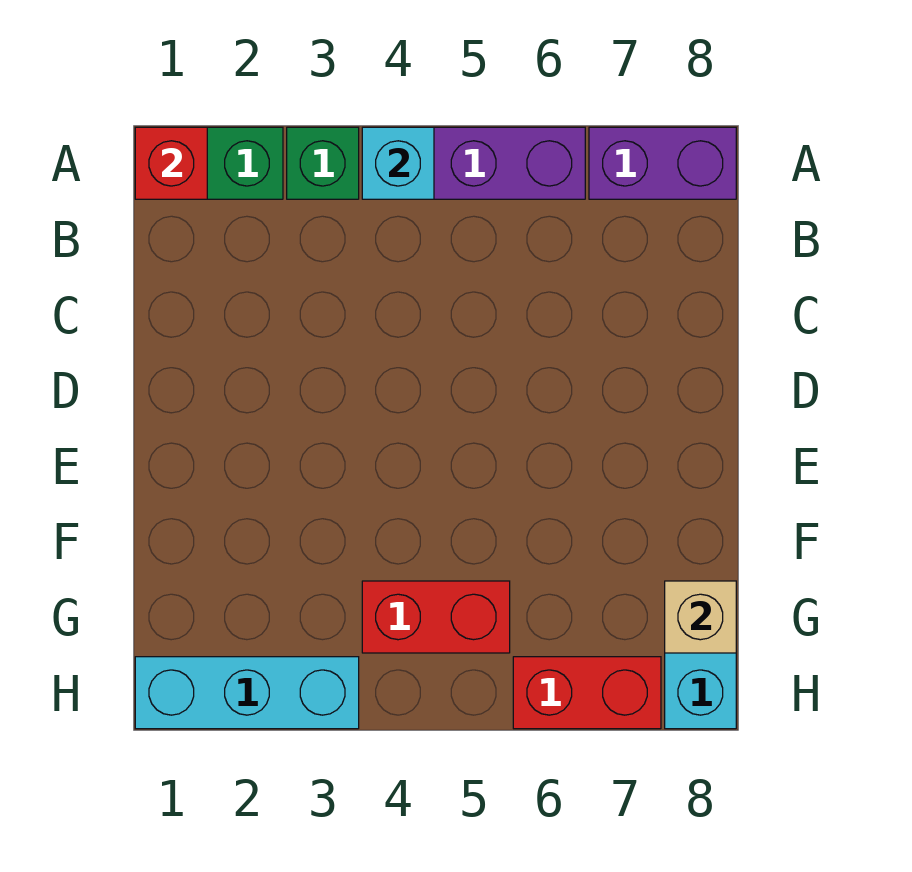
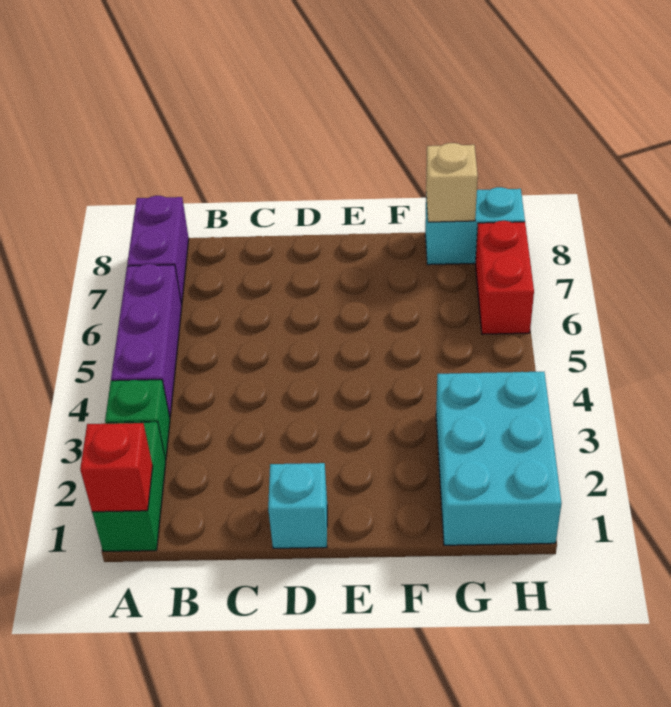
cyan 1x1 brick [362,127,434,199] -> cyan 1x1 brick moved to [268,463,327,548]
red 1x2 brick [362,581,510,653] -> none
cyan 1x3 brick [135,657,359,729] -> cyan 2x3 brick [436,372,561,545]

